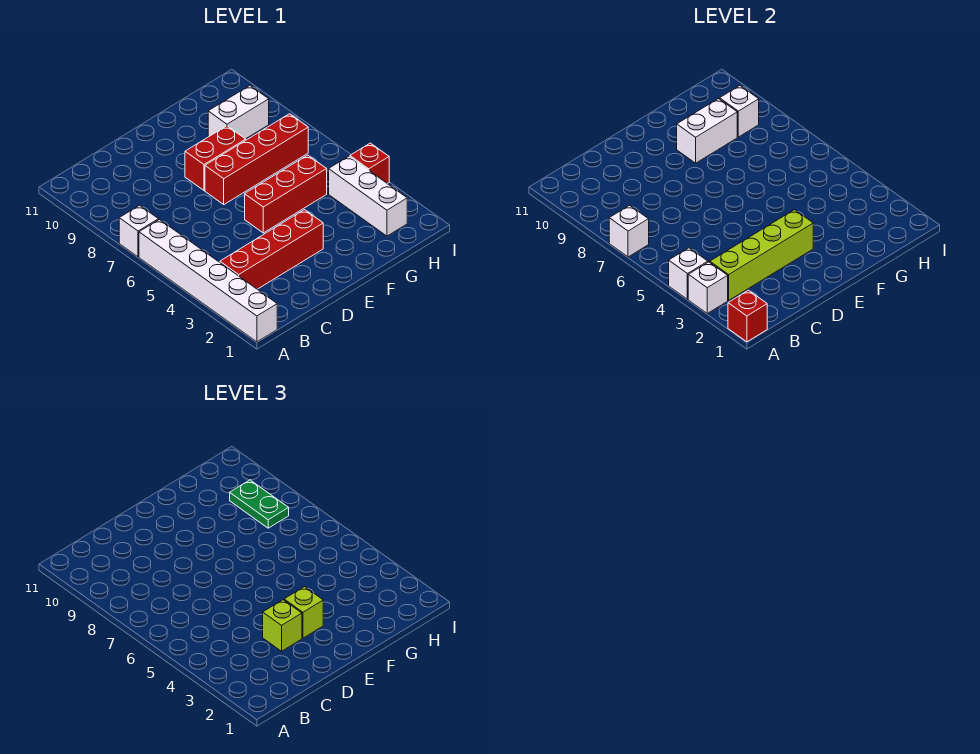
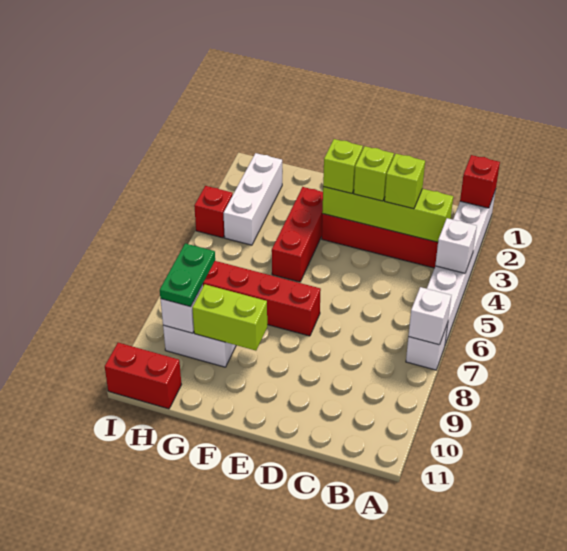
white 1x1 brick [688,262,728,313] -> none
none -> lime 1x1 brick [385,154,425,209]
red 1x3 brick [245,155,327,233] -> red 1x3 brick turned to [272,187,323,282]
red 1x2 brick [185,126,246,190] -> red 1x2 brick moved to [105,343,181,409]
white 1x2 brick [677,99,737,163] -> lime 1x2 brick [192,284,267,351]

